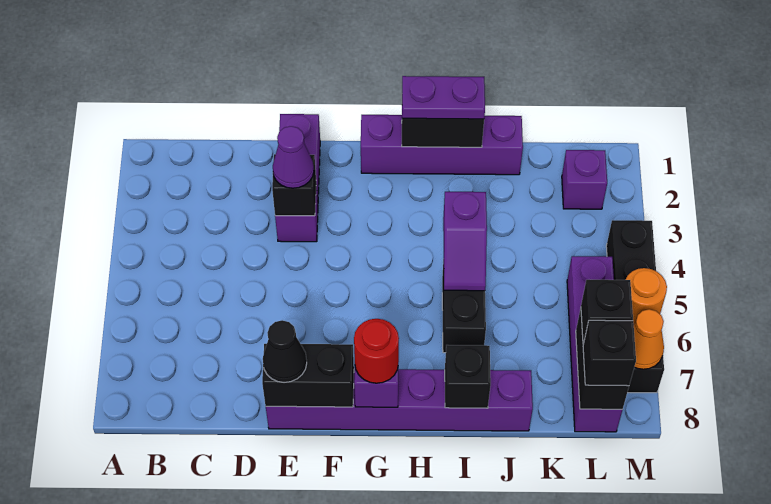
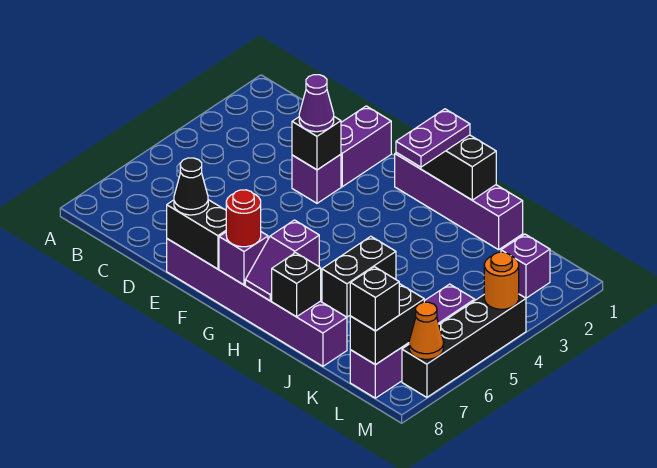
purple 1x2 plate [402,76,485,119] -> purple 1x2 plate turned to [396,109,470,167]
purple 1x2 slope [443,192,487,291] -> purple 1x2 slope moved to [245,220,319,301]
black 1x1 brick [581,280,633,344] -> none
orange 1x1 round brick [626,268,667,324] -> orange 1x1 round brick moved to [484,252,519,309]

